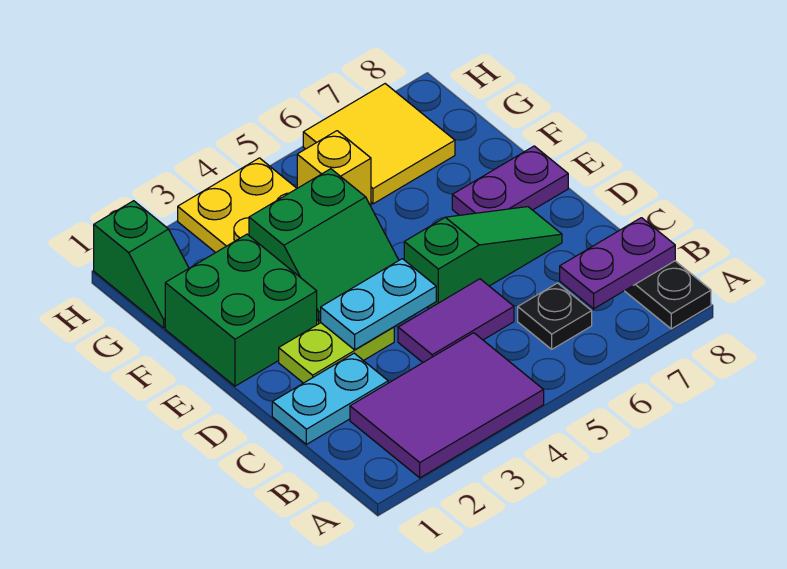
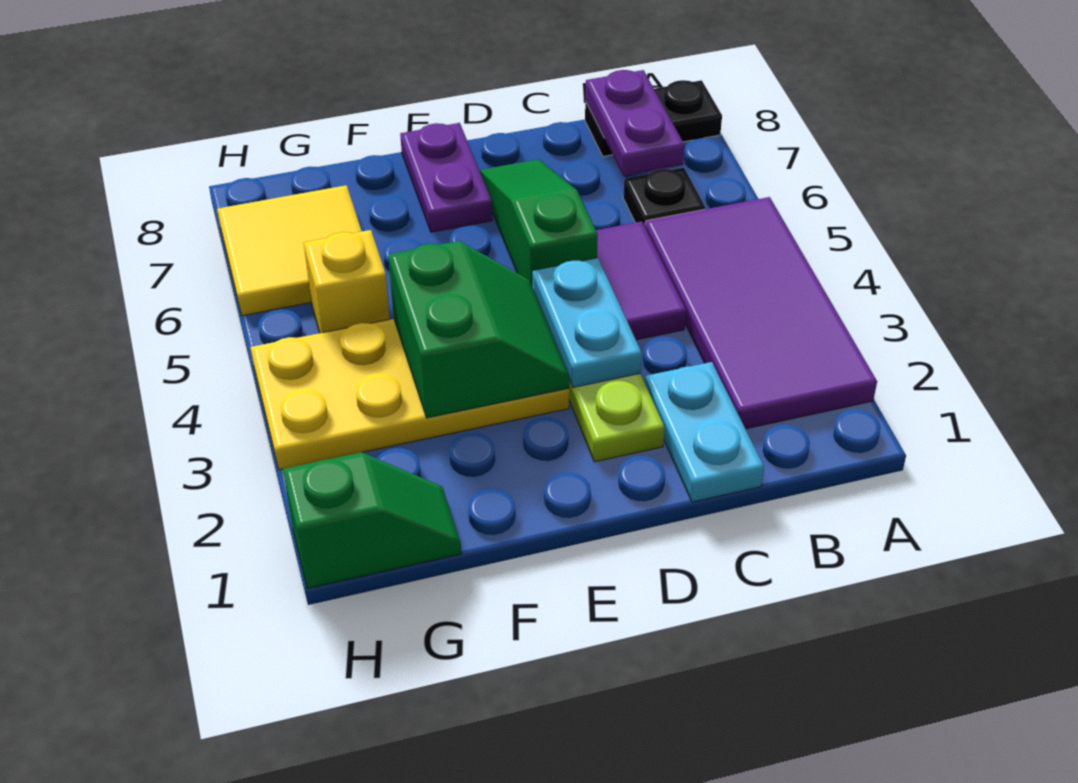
purple 2x3 tile [350,333,544,478] -> purple 2x4 tile [645,197,877,429]
green 2x2 brick [165,234,317,386] -> none

